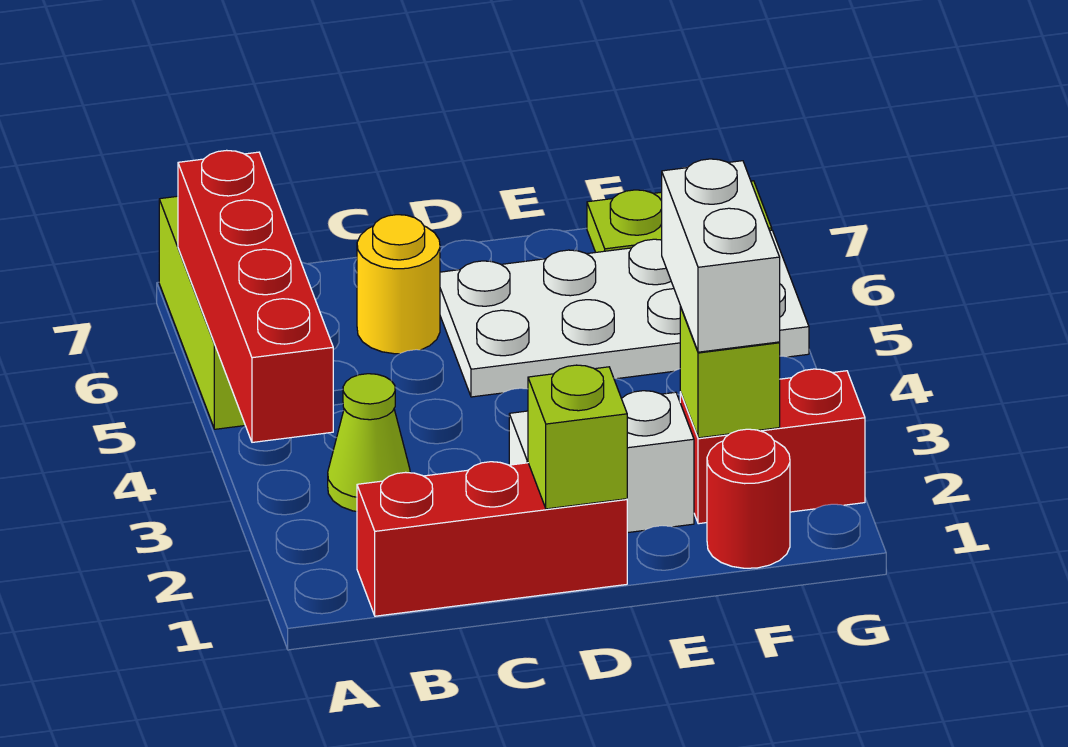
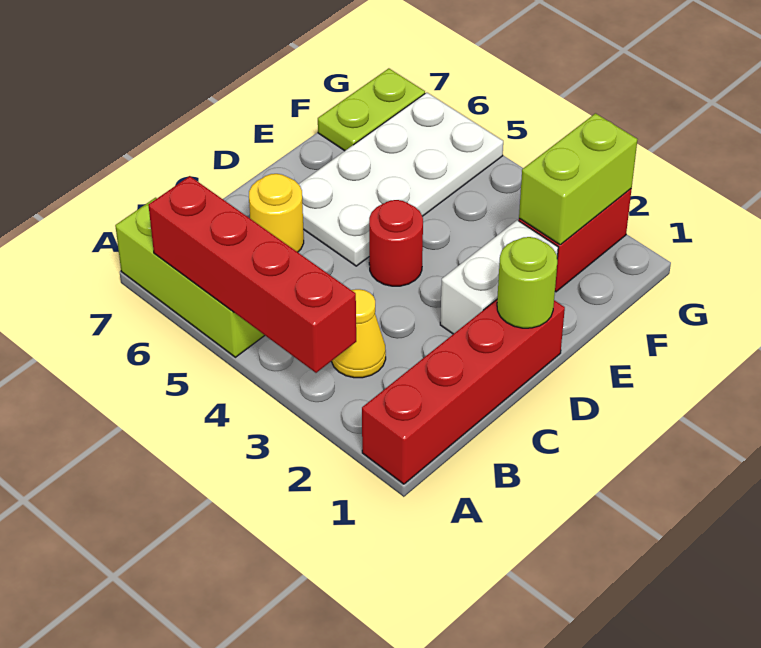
red 1x3 brick [357,462,627,616] -> red 1x4 brick [362,300,565,484]
lime 1x1 cone [328,374,410,511] -> yellow 1x1 cone [331,289,386,378]
lime 1x1 brick [528,365,627,509] -> lime 1x1 round brick [497,237,557,328]
red 1x1 round brick [707,429,790,568] -> red 1x1 round brick moved to [369,200,423,286]
lime 1x1 brick [680,306,780,438] -> lime 1x2 brick [519,113,638,245]
white 1x2 brick [662,159,780,352] -> none

